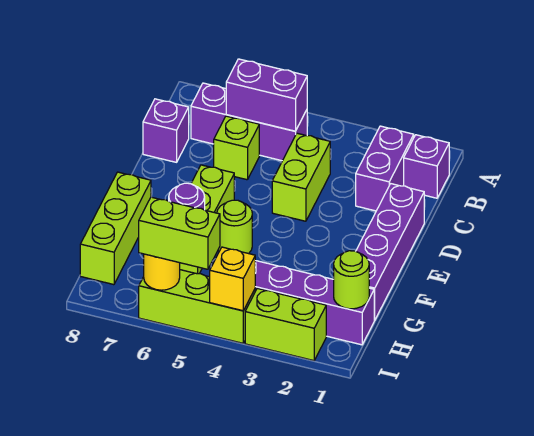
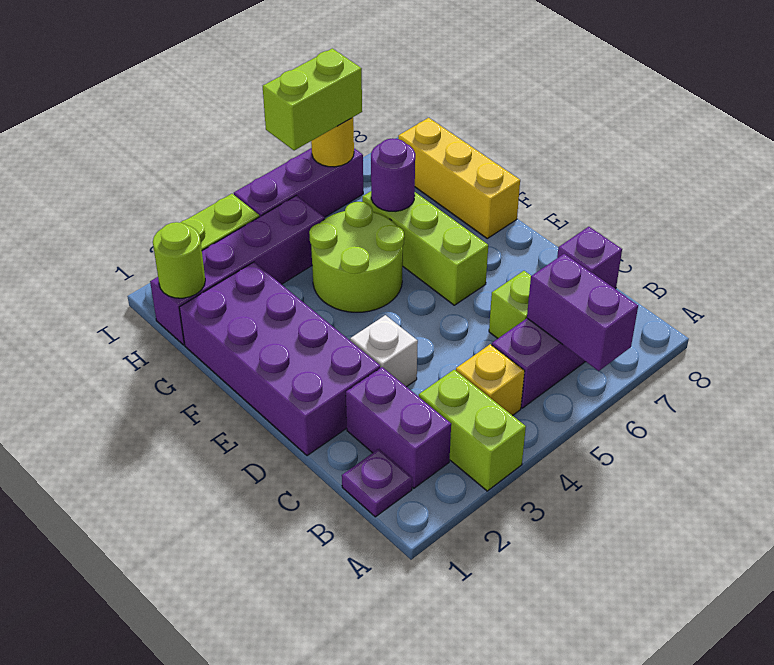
purple 1x1 brick [404,135,449,198] -> purple 1x1 plate [342,449,412,517]
purple 1x2 brick [226,59,307,131] -> purple 1x2 brick turned to [527,254,638,371]
lime 1x2 brick [272,133,330,221] -> lime 1x2 brick moved to [419,370,526,491]
purple 1x4 brick [356,184,424,320] -> purple 2x4 brick [179,262,380,456]
none -> white 1x1 brick [350,315,418,387]
lime 1x1 round brick [217,200,252,254] -> lime 2x2 round brick [309,202,404,312]
lime 1x3 brick [80,172,151,285] -> yellow 1x3 brick [398,118,520,238]
lime 1x3 brick [139,270,255,343] -> purple 1x3 brick [234,148,363,217]
yellow 1x1 brick [210,247,255,311] -> yellow 1x1 brick moved to [456,344,525,416]

